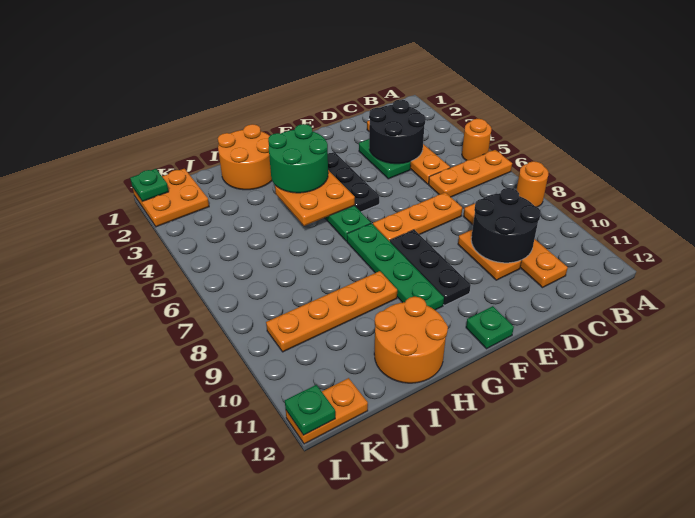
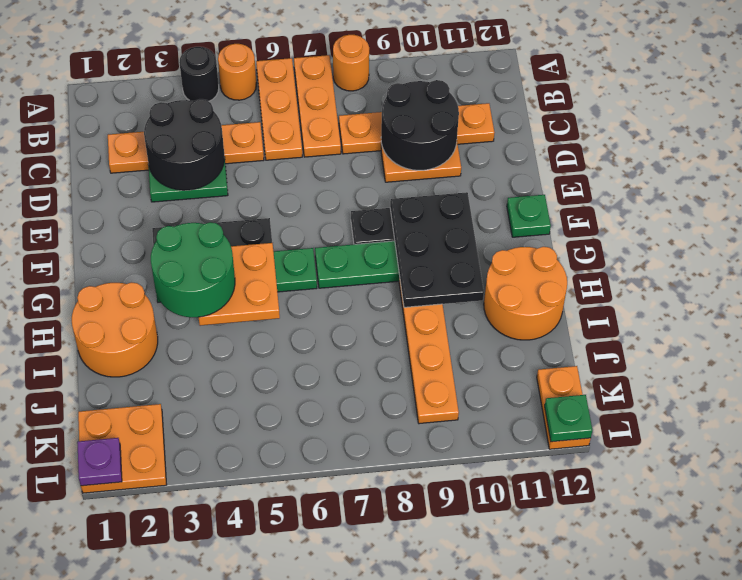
none -> black 1x1 round brick [179,47,219,101]
orange 1x3 plate [373,192,462,241] -> orange 1x3 plate moved to [294,55,341,157]
none -> black 2x3 plate [390,192,484,307]
green 1x1 plate [130,169,169,202] -> purple 1x1 plate [77,438,122,486]

